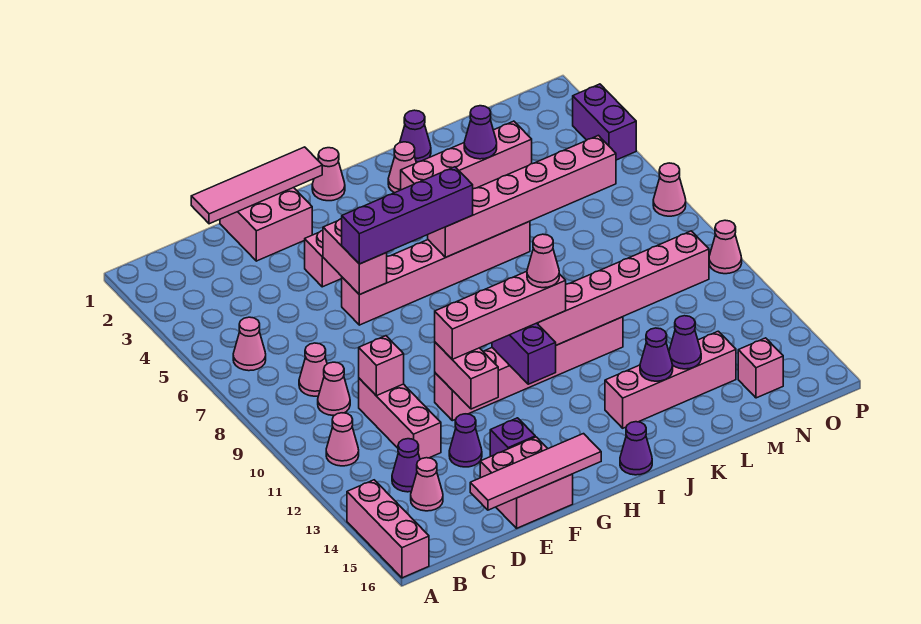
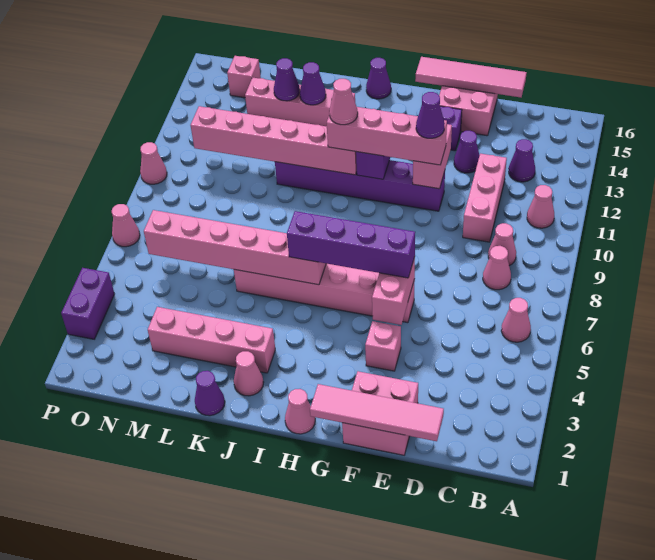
pink 1x3 brick [347,480,429,578] -> none
pink 1x1 cone [411,458,443,511] -> none
pink 1x1 brick [359,336,404,396] -> none
pink 1x6 brick [435,317,623,421] -> purple 1x6 brick [275,160,445,211]
purple 1x1 cone [464,106,497,159] -> purple 1x1 cone moved to [416,92,445,138]

